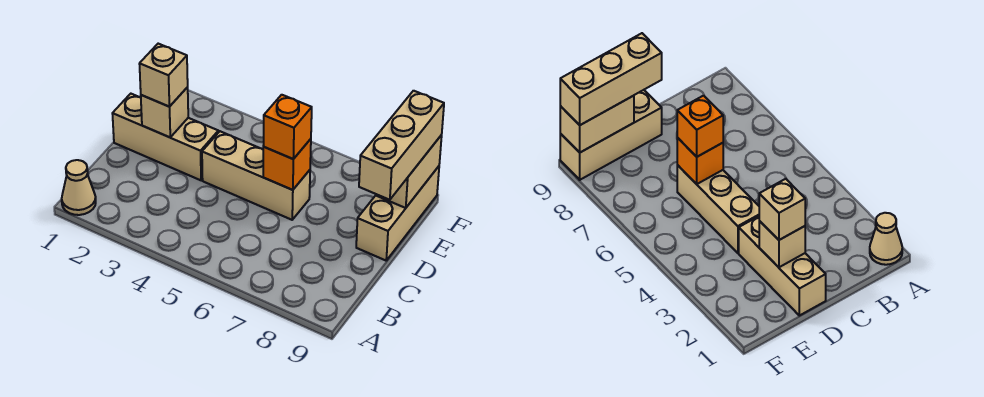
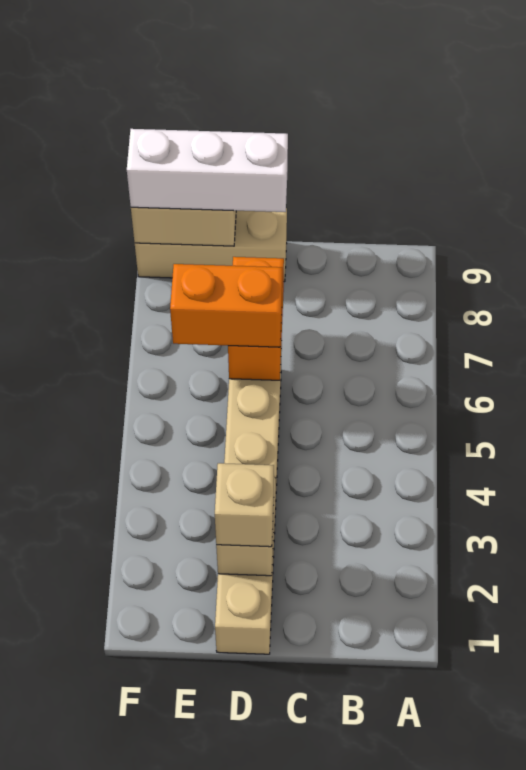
tan 1x1 cone [62,160,96,215] -> none
orange 1x1 brick [263,139,311,190] -> orange 1x2 brick [228,257,284,380]
orange 1x1 brick [263,95,312,159] -> orange 1x2 brick [170,264,282,347]
tan 1x3 brick [359,91,444,200] -> white 1x3 brick [127,129,288,212]

